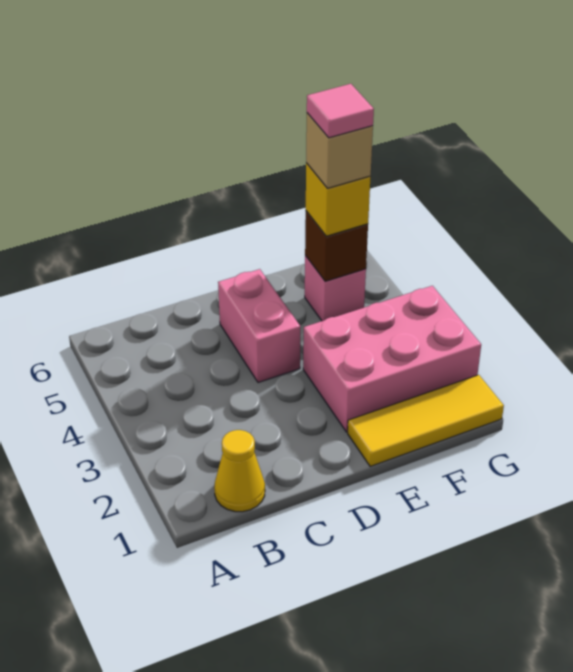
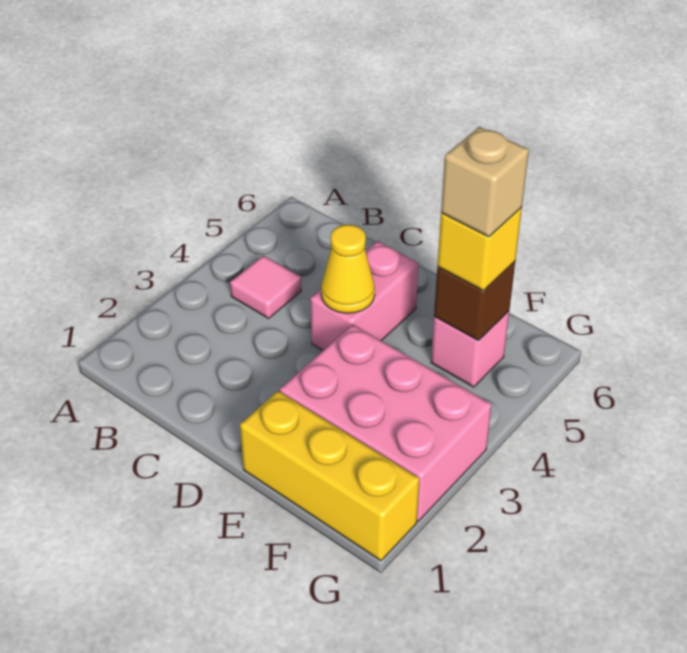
yellow 1x1 cone [214,430,265,512] -> yellow 1x1 cone moved to [321,225,375,313]
yellow 1x3 tile [348,375,504,467] -> yellow 1x3 brick [240,391,419,561]
pink 1x1 tile [307,84,374,138] -> pink 1x1 tile moved to [230,256,301,318]

